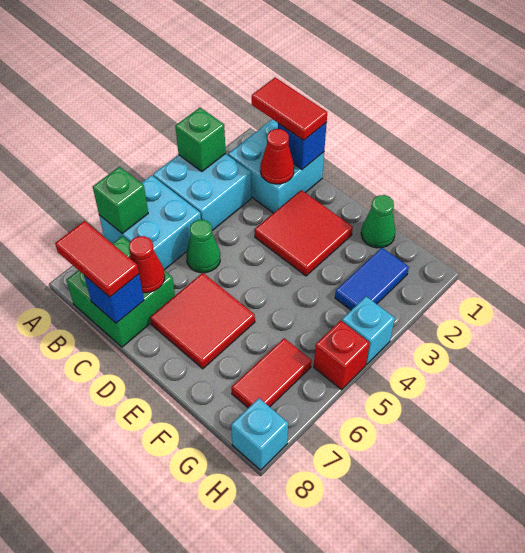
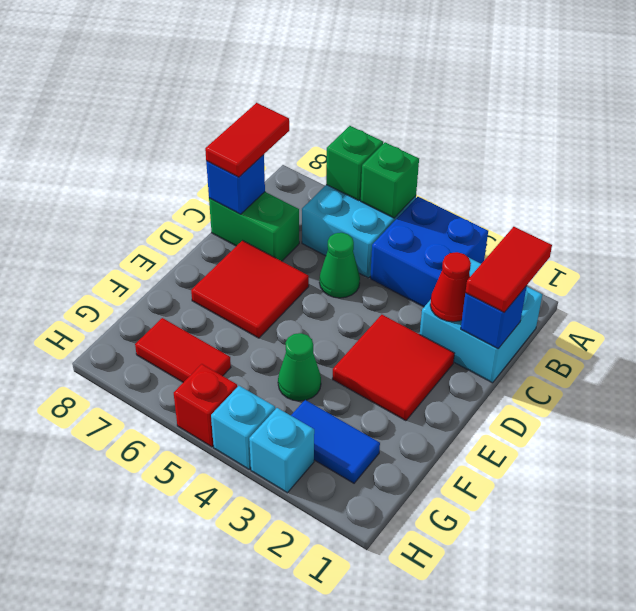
cyan 2x2 brick [153,154,251,230] -> blue 2x2 brick [370,197,488,307]
green 1x1 brick [175,108,226,172] -> green 1x1 brick moved to [361,142,419,218]
green 2x2 brick [66,236,175,347] -> green 1x2 brick [209,192,299,261]
red 1x1 cone [129,236,165,293] -> none
green 1x1 cone [361,195,395,248] -> green 1x1 cone moved to [278,333,321,401]
cyan 1x1 brick [231,398,288,470] -> cyan 1x1 brick moved to [249,408,314,493]

